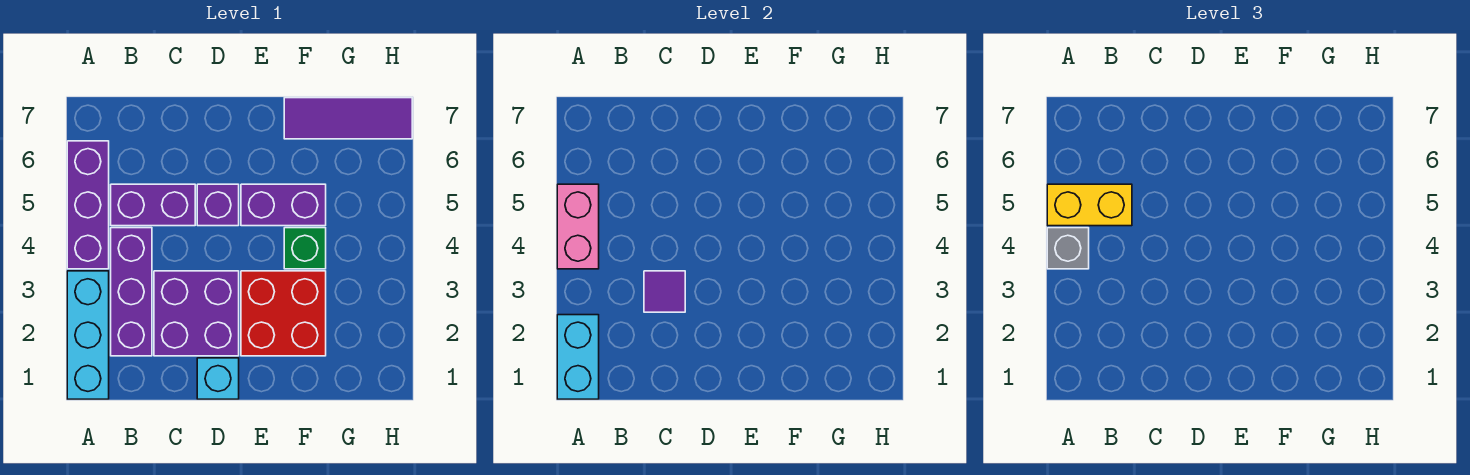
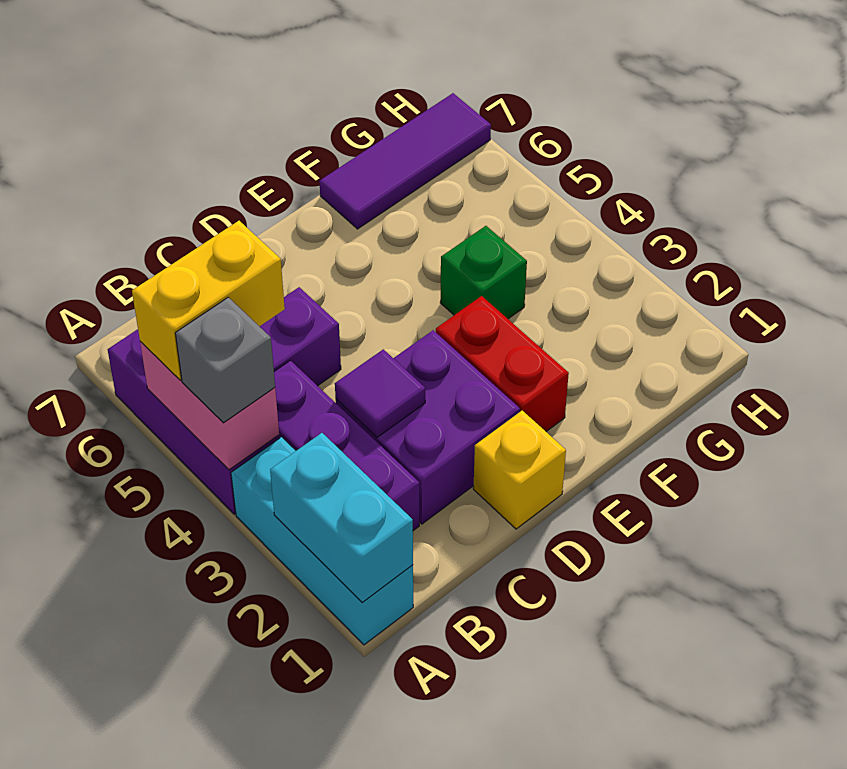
cyan 1x1 brick [197,358,239,399] -> yellow 1x1 brick [473,411,566,529]
purple 1x1 brick [197,184,239,226] -> none
red 2x2 brick [241,271,326,356] -> red 1x2 brick [436,296,569,431]
purple 1x2 brick [241,184,326,226] -> none

